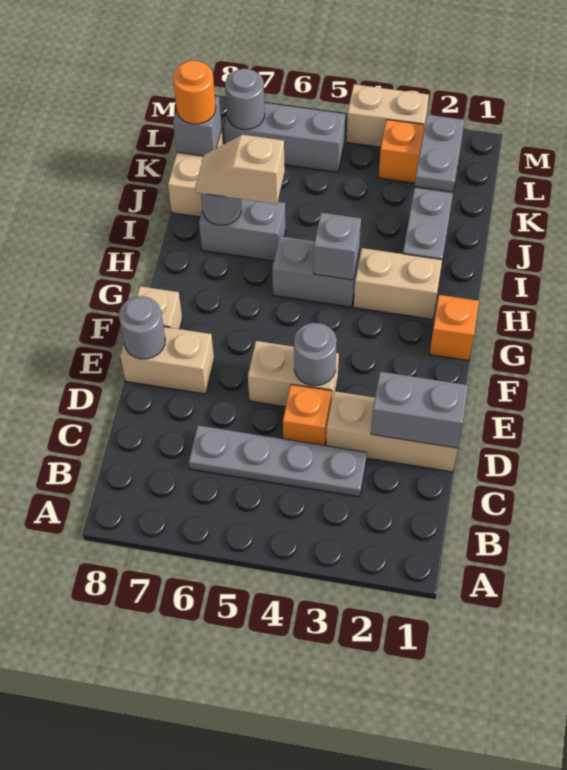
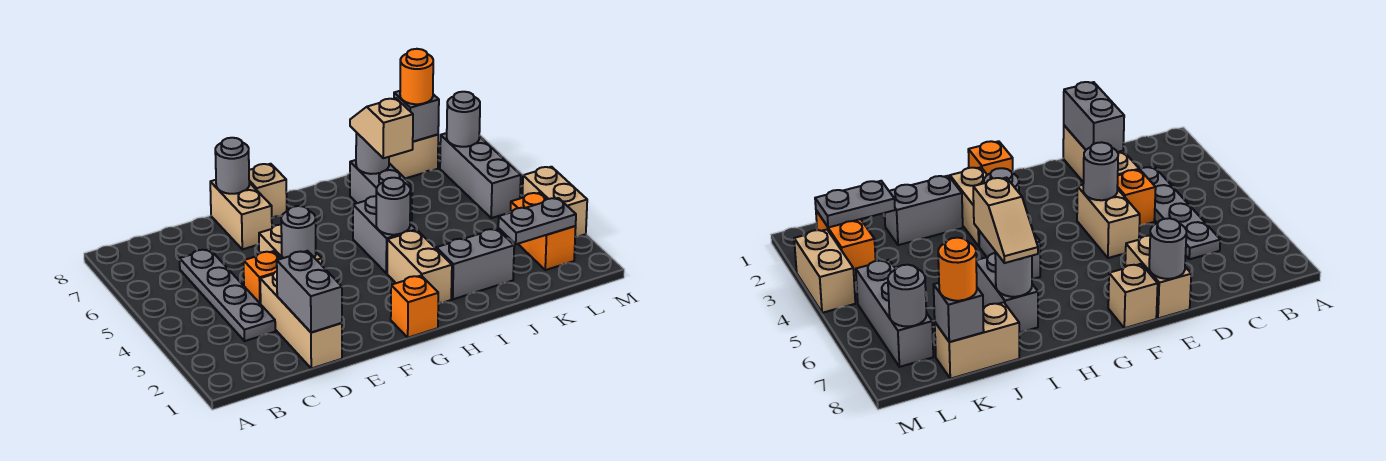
grey 1x1 brick [314,212,361,280] -> grey 1x1 round brick [376,178,410,235]

